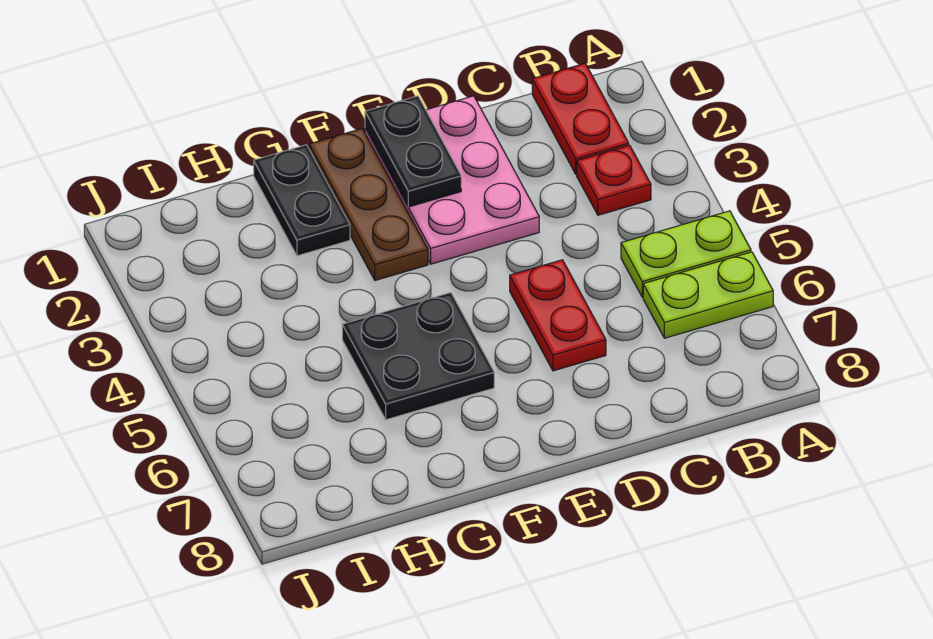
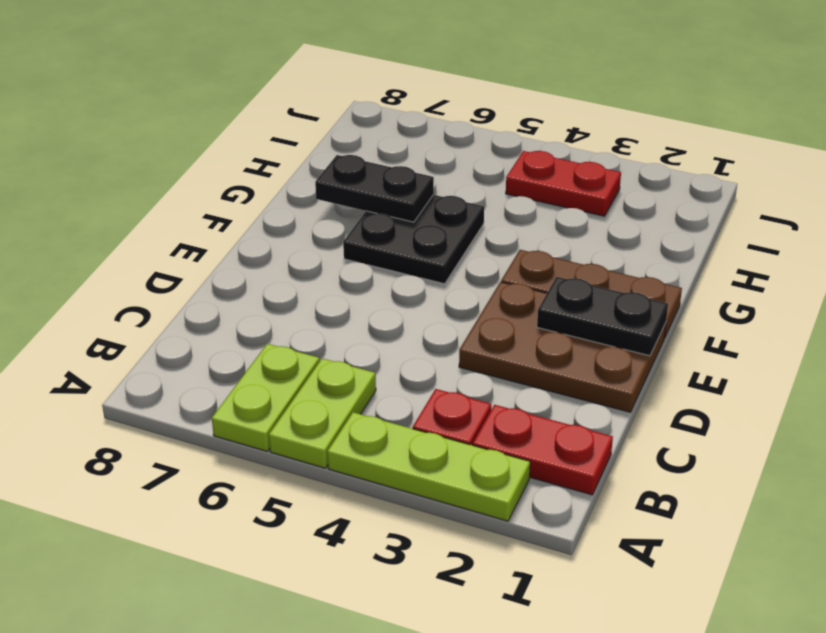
none -> lime 1x3 plate [327,412,530,521]
pink 2x3 plate [365,96,539,264] -> brown 2x3 plate [459,282,666,412]
red 1x2 plate [510,260,606,371] -> red 1x2 plate moved to [506,151,621,216]
black 1x2 plate [254,145,350,256] -> black 1x2 plate moved to [315,155,434,222]

